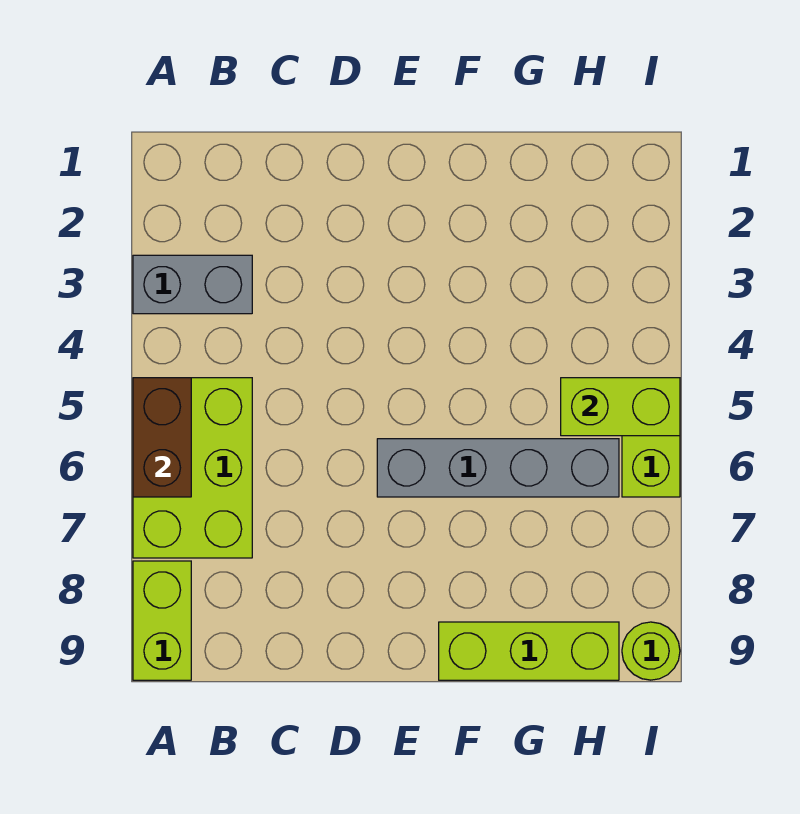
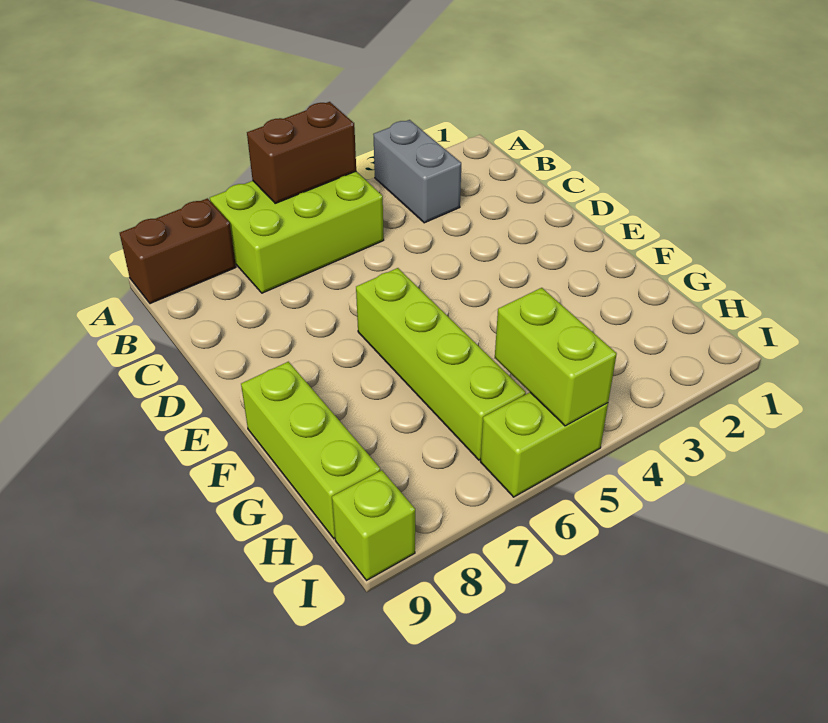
lime 1x2 brick [133,561,191,680] -> brown 1x2 brick [120,198,236,304]
grey 1x4 brick [377,439,619,497] -> lime 1x4 brick [356,268,526,460]
lime 1x1 round brick [622,622,680,680] -> lime 1x1 brick [332,470,415,580]

